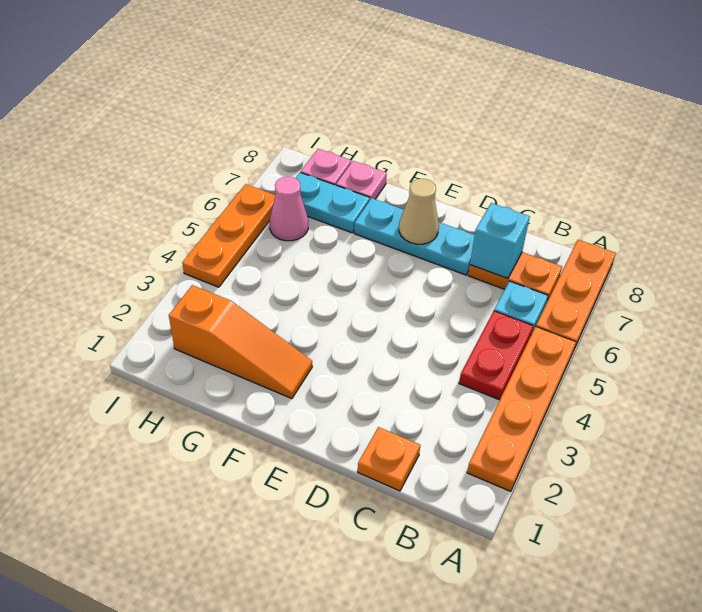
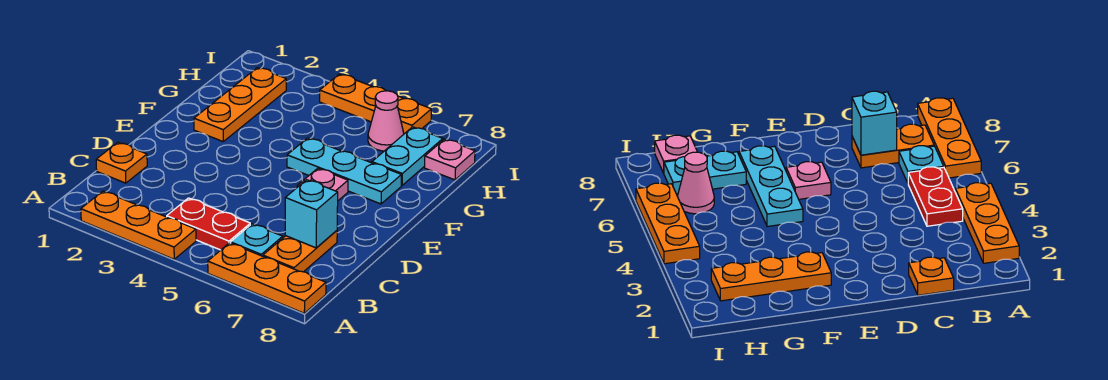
orange 1x4 plate [467,327,576,491] -> orange 1x3 plate [81,191,196,259]
cyan 1x3 plate [354,198,475,275] -> cyan 1x3 plate turned to [287,138,401,204]
tan 1x1 cone [399,179,439,244] -> none
orange 1x3 slope [169,285,312,399] -> orange 1x3 plate [194,68,286,141]
pink 1x1 plate [336,161,387,199] -> pink 1x1 plate moved to [297,168,348,200]

